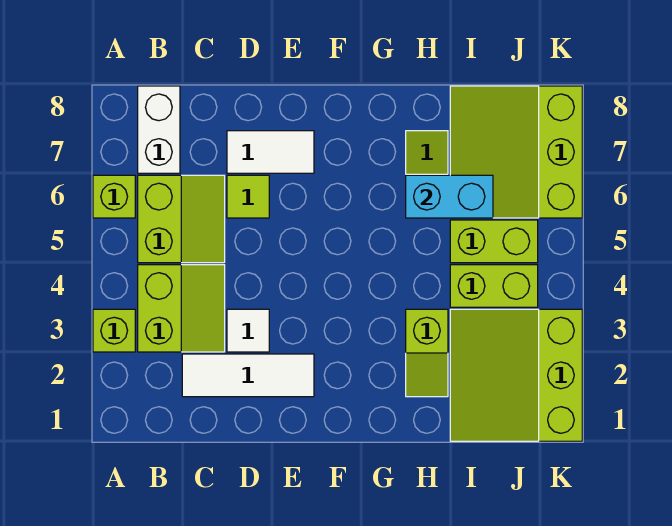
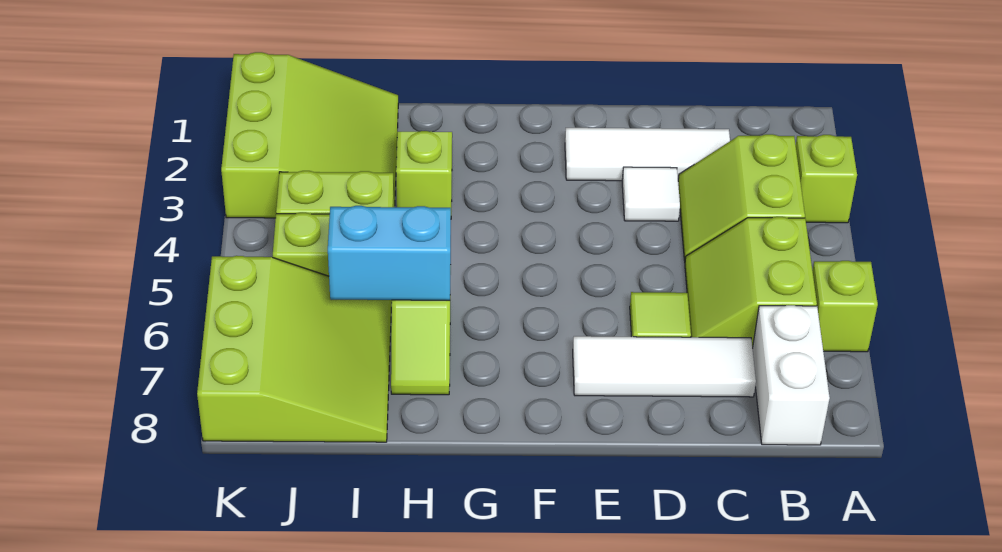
white 1x2 tile [227,131,314,173] -> white 1x3 tile [573,336,756,397]

